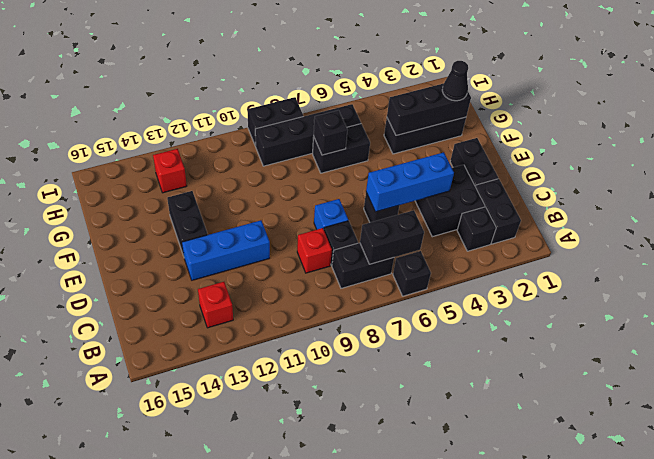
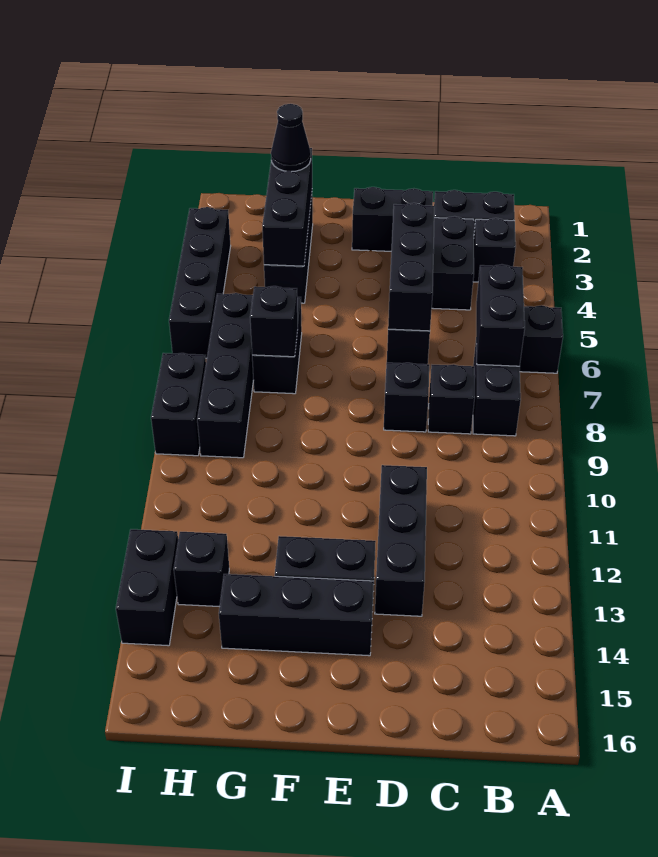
red 1x1 brick [198,282,233,328] -> none
red 1x1 brick [297,228,332,273] -> none
blue 1x3 brick [366,152,454,212] -> black 1x3 brick [388,203,434,331]
blue 1x1 brick [314,199,348,229] -> black 1x1 brick [384,363,429,432]
blue 1x3 brick [182,220,270,280] -> black 1x3 brick [375,465,427,616]
none -> black 1x3 brick [219,574,374,656]
red 1x1 brick [153,149,187,193] -> black 1x1 brick [174,532,229,607]
none -> black 1x4 brick [169,207,231,358]
none -> black 1x2 brick [116,529,178,646]

